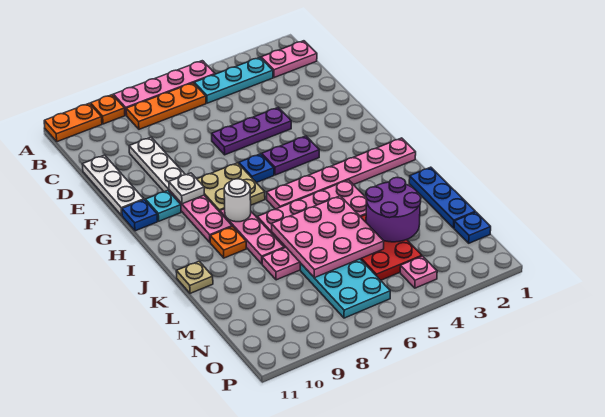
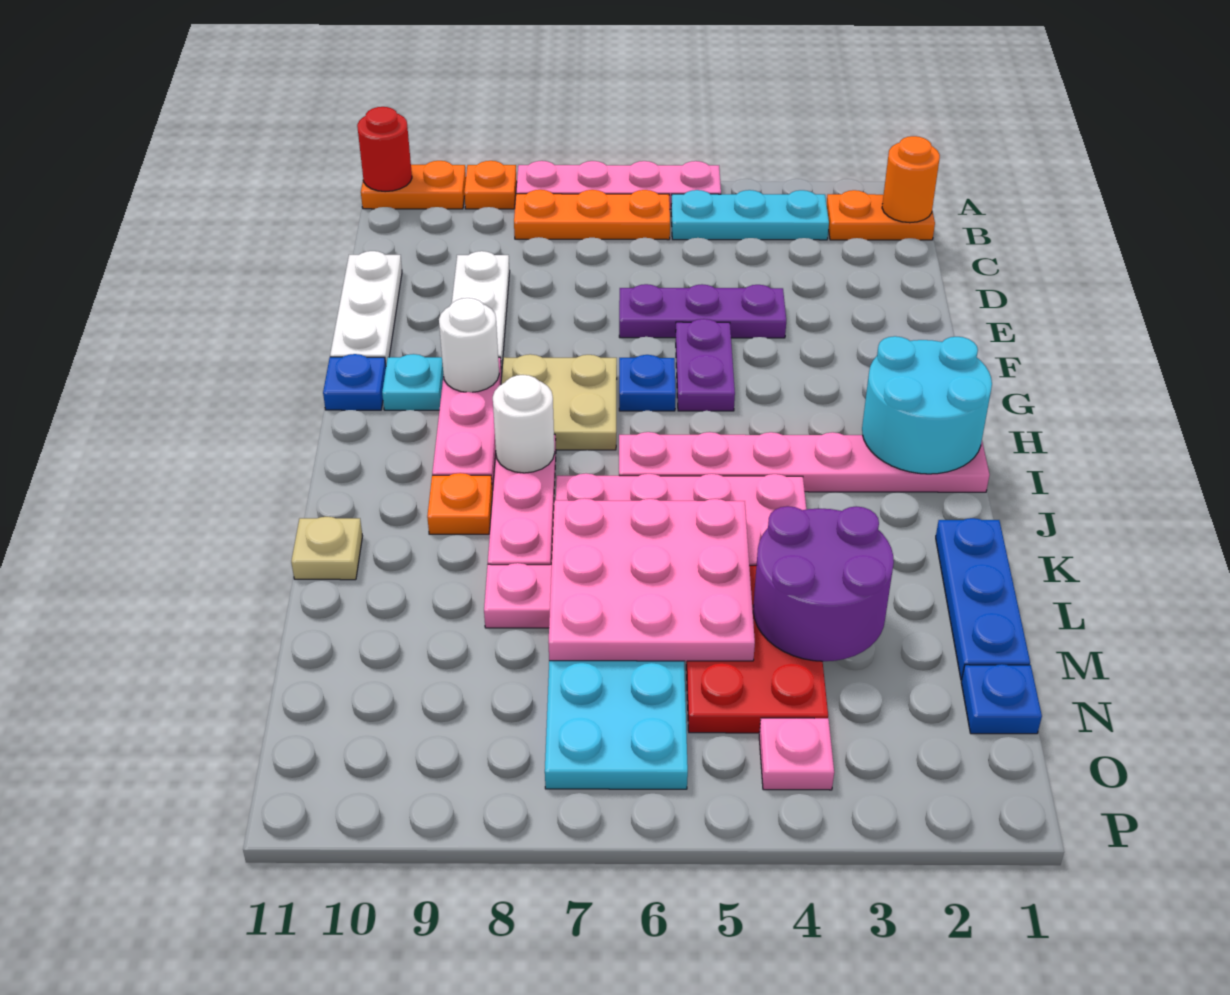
none -> red 1x1 round brick [357,107,412,192]
pink 1x2 plate [261,41,317,78] -> orange 1x2 plate [827,190,935,240]
none -> orange 1x1 round brick [882,136,940,223]
purple 1x2 plate [262,136,319,175] -> purple 1x2 plate turned to [676,319,735,411]
white 1x1 plate [169,173,204,204] -> white 1x1 round brick [439,298,499,392]
none -> cyan 2x2 round brick [862,336,992,474]

